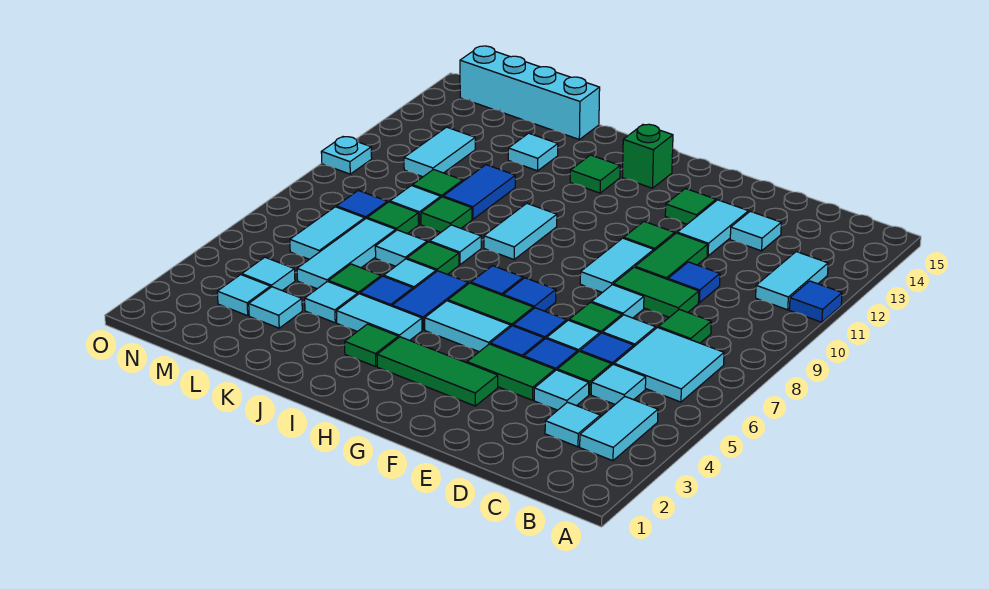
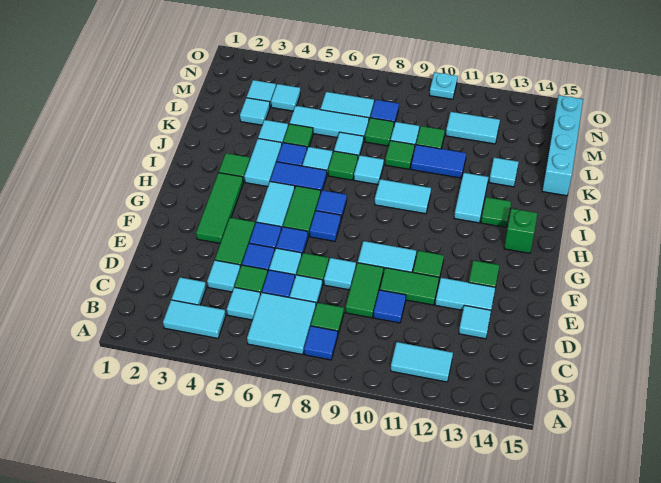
blue 1x1 tile [789,281,842,322] -> blue 1x1 tile moved to [304,326,338,360]
none -> cyan 1x2 tile [454,173,488,223]

